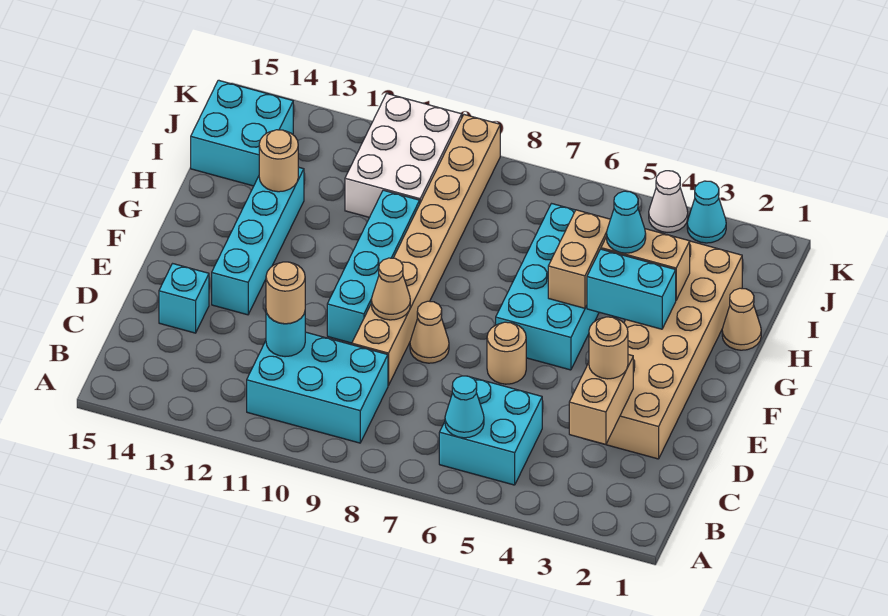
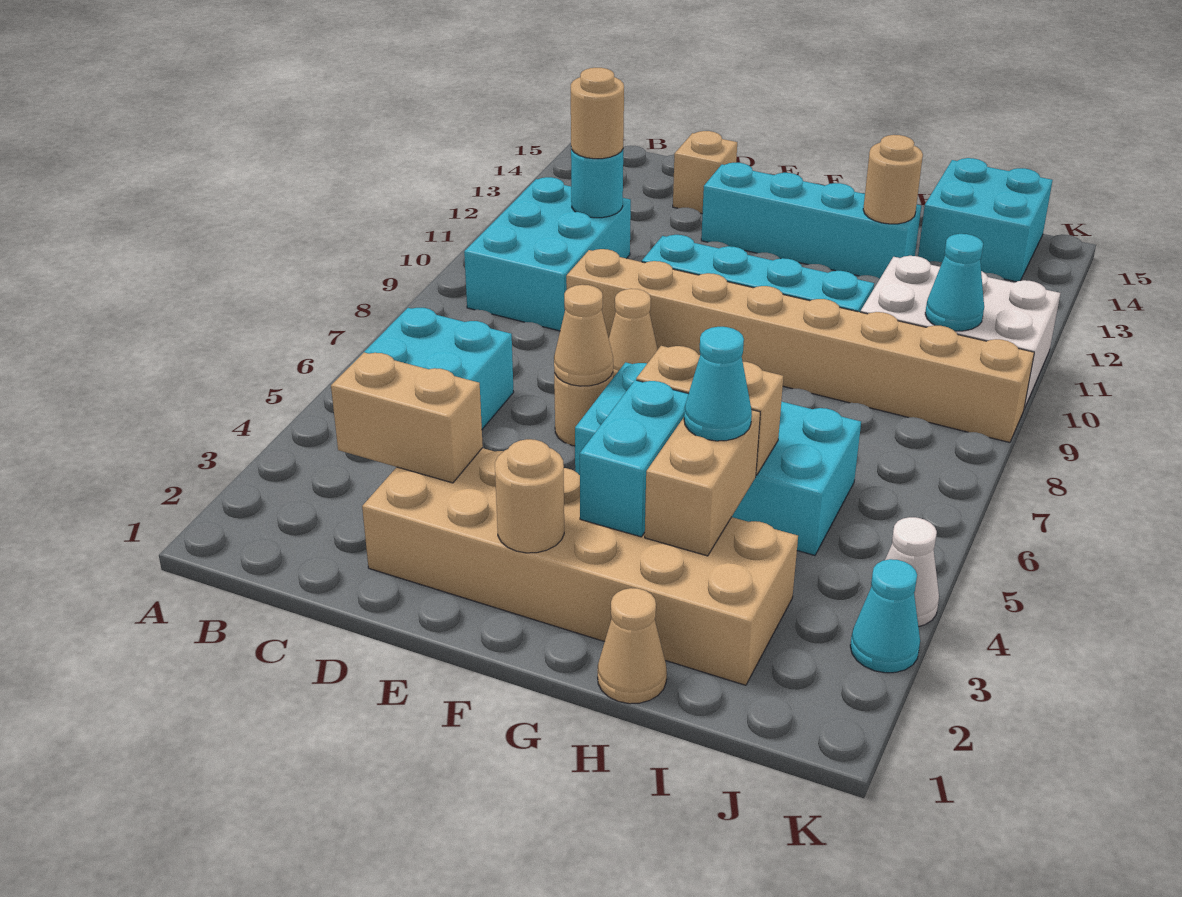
cyan 1x1 cone [445,376,484,438] -> cyan 1x1 cone moved to [925,234,984,331]
tan 1x1 round brick [589,317,628,379] -> tan 1x1 round brick moved to [495,439,564,553]
cyan 1x1 brick [159,264,209,333] -> tan 1x1 brick [673,131,737,214]
tan 1x1 cone [371,258,410,320] -> tan 1x1 cone moved to [554,285,613,386]

